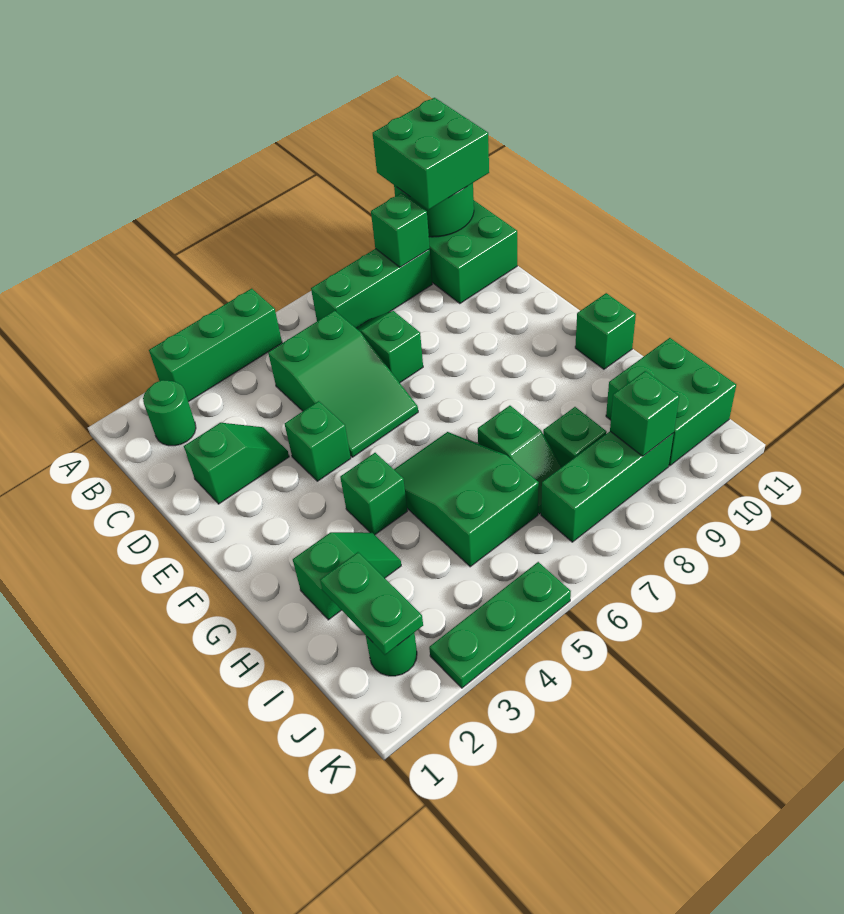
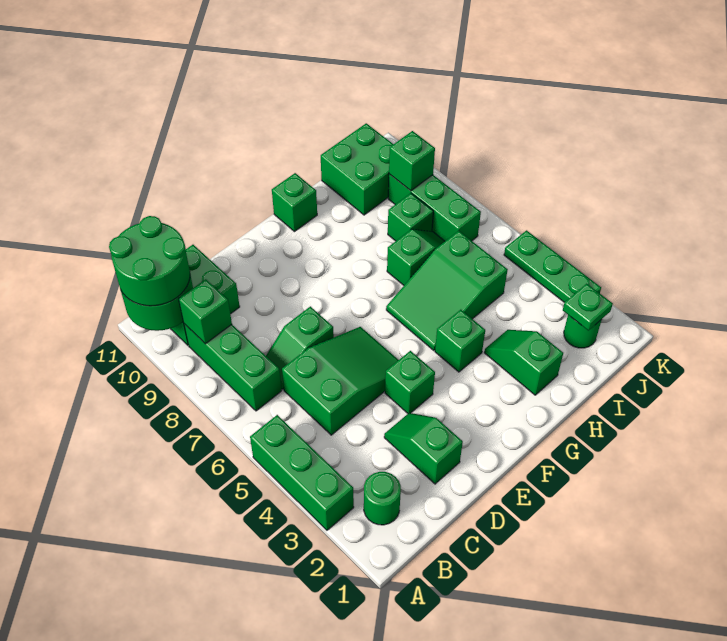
green 2x2 brick [373,98,489,210] -> green 2x2 round brick [109,216,190,306]
green 1x2 plate [320,552,423,655] -> green 1x1 plate [563,284,613,331]

